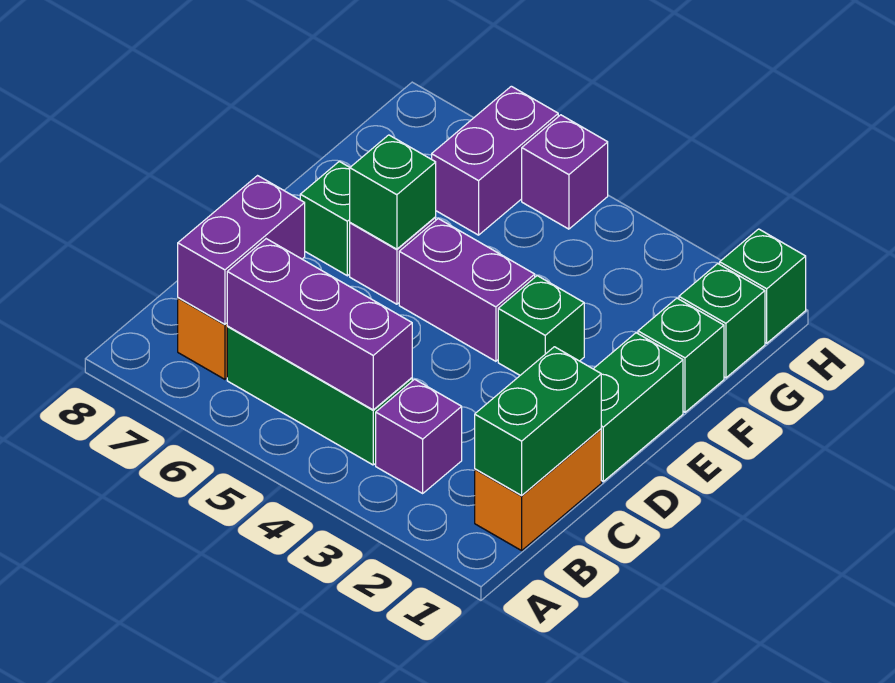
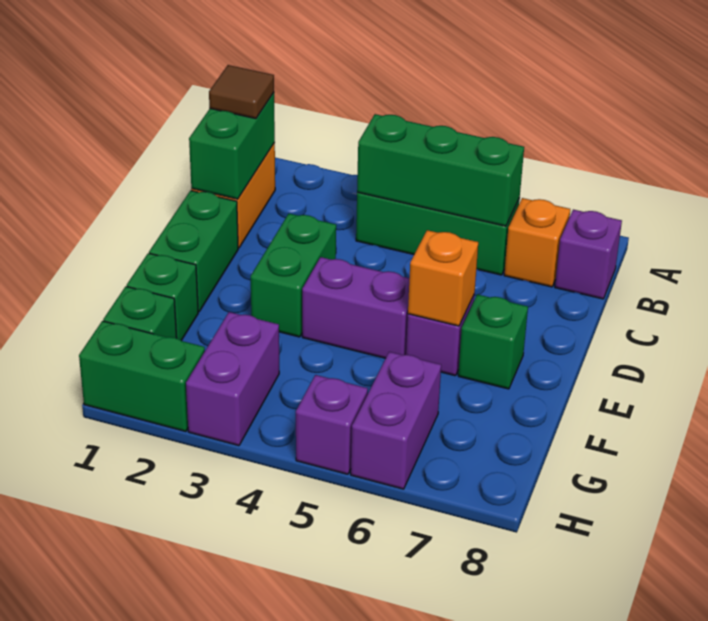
none -> brown 1x1 tile [209,65,274,119]
purple 1x1 brick [376,379,462,493] -> purple 1x1 brick moved to [555,210,622,299]
purple 1x3 brick [227,239,412,410] -> green 1x3 brick [357,114,524,226]
purple 1x2 brick [178,176,305,324] -> purple 1x2 brick moved to [186,312,279,446]
green 1x1 brick [498,276,584,375] -> green 1x2 brick [251,214,336,337]
green 1x1 brick [350,135,436,249] -> orange 1x1 brick [408,230,478,326]
green 1x1 brick [720,229,806,343] -> green 1x2 brick [79,321,205,432]

